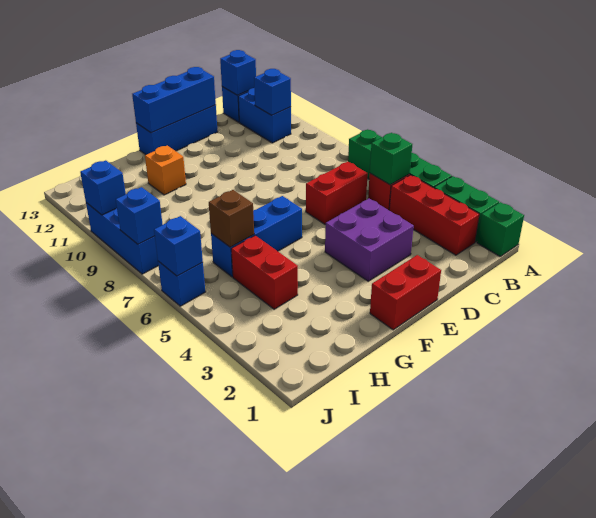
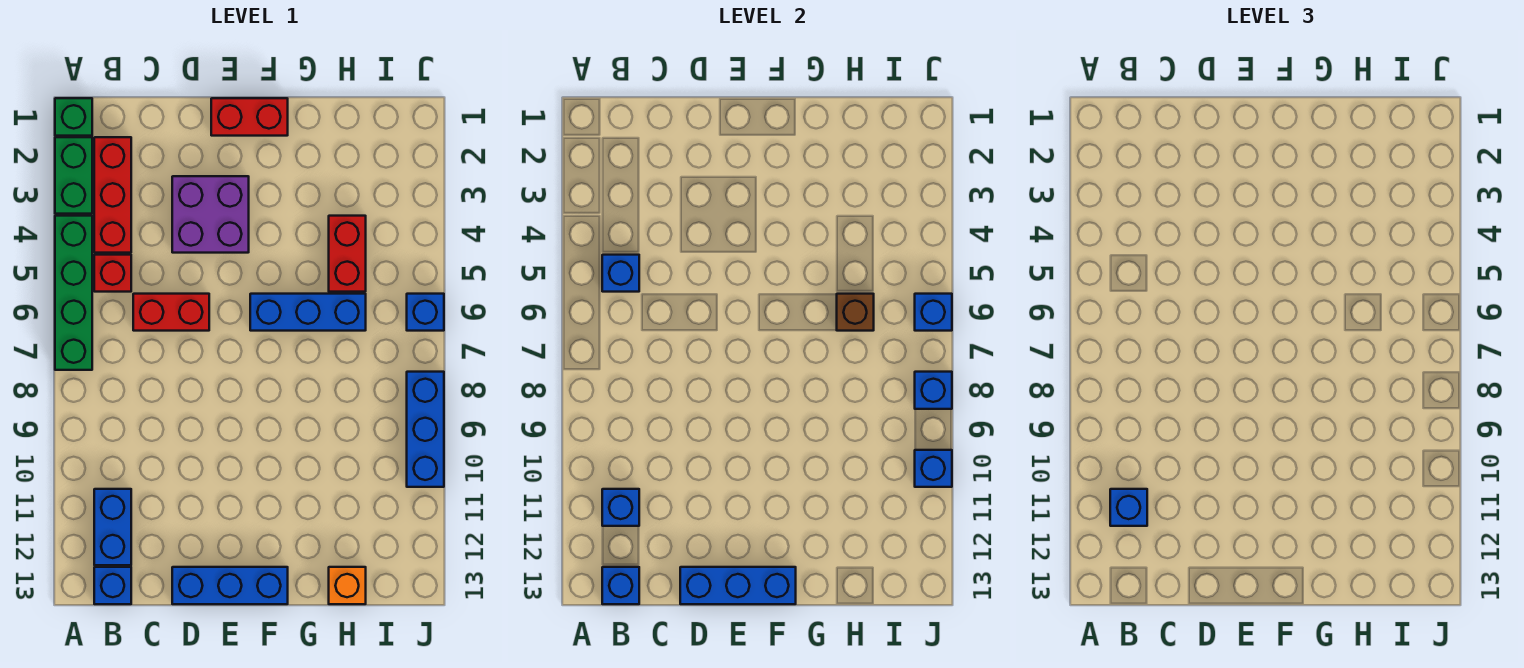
green 1x1 brick [370,133,412,185] -> blue 1x1 brick [602,255,639,292]
none -> blue 1x1 brick [1110,489,1147,526]
orange 1x1 brick [145,146,186,195] -> orange 1x1 brick moved to [329,567,366,604]

